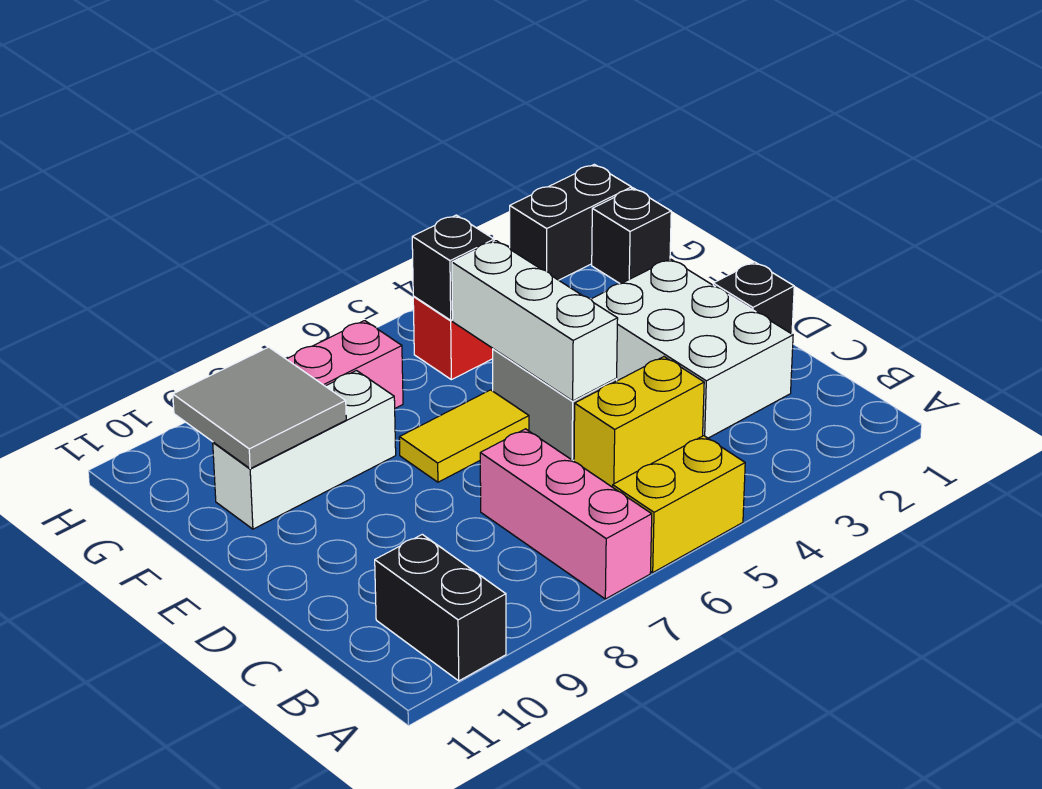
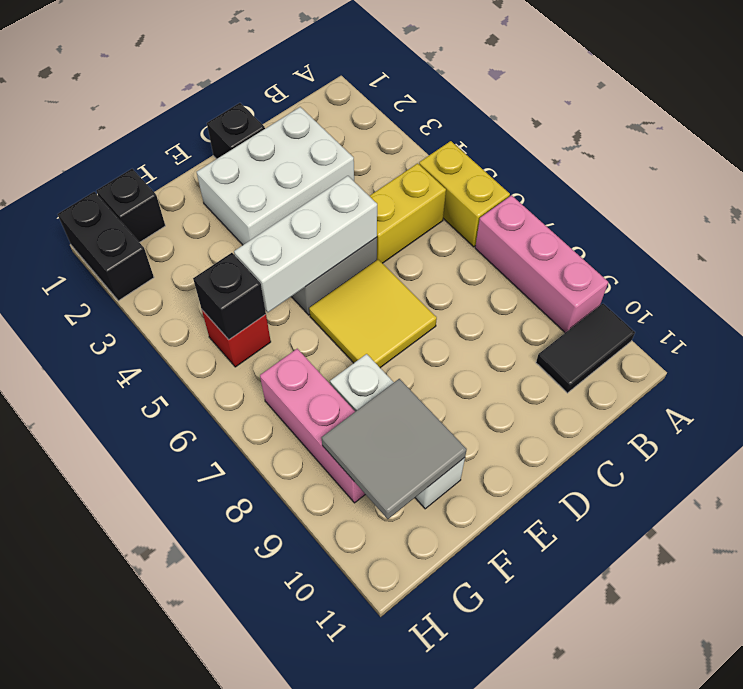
pink 1x3 brick [480,429,652,599] -> pink 1x3 brick turned to [475,195,608,333]
black 1x2 brick [375,534,506,681] -> black 1x2 tile [536,304,635,393]
yellow 1x2 brick [574,357,704,487] -> yellow 1x2 brick turned to [370,163,446,263]
yellow 1x2 tile [399,390,529,482] -> yellow 2x2 tile [309,260,437,368]

